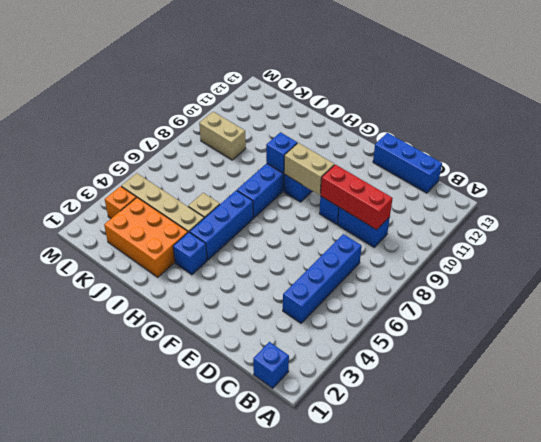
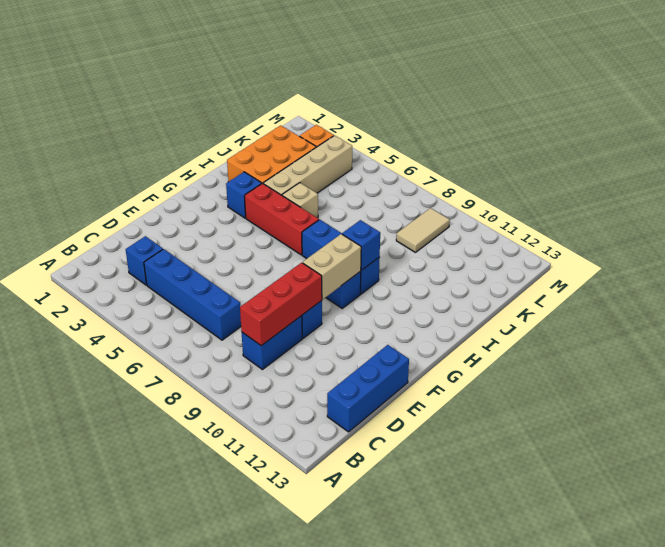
blue 1x1 brick [253,342,289,388] -> blue 1x1 brick moved to [126,236,163,285]
blue 1x3 brick [190,190,253,260] -> red 1x3 brick [245,183,319,255]
tan 1x2 brick [199,112,246,160] -> tan 1x2 tile [396,208,450,253]

